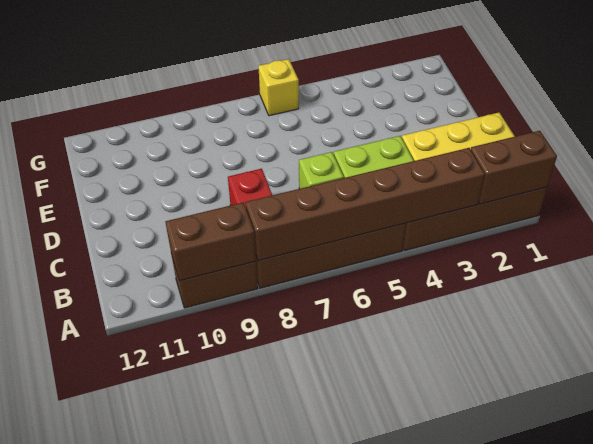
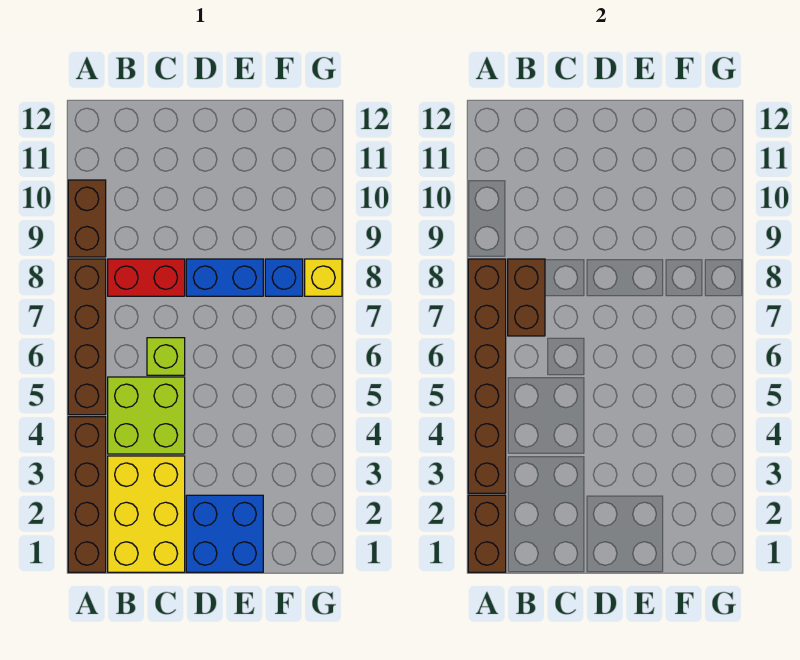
brown 1x2 brick [165,203,256,281] -> brown 1x2 brick moved to [508,259,545,336]
none -> blue 2x2 brick [186,495,263,572]
none -> blue 1x2 brick [186,259,263,296]
none -> blue 1x1 brick [265,259,303,296]
yellow 1x1 brick [258,59,299,116] -> yellow 1x1 brick moved to [305,259,342,296]

